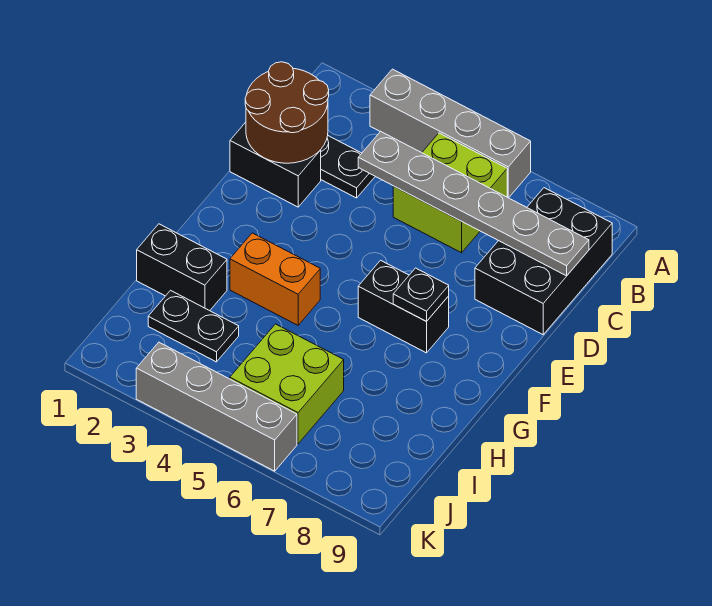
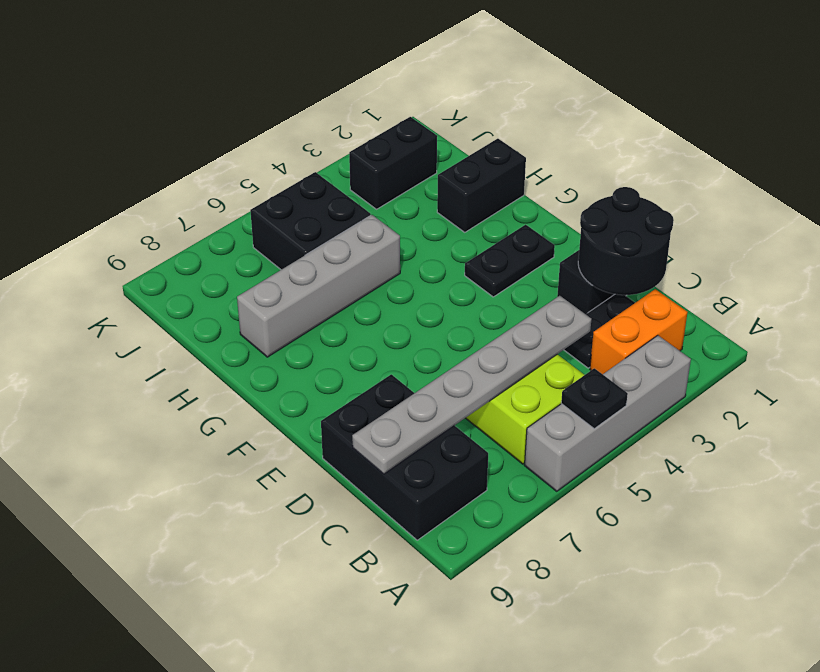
brown 2x2 round brick [245,62,329,163] -> black 2x2 round brick [578,187,674,295]
black 1x2 brick [358,260,449,353] -> black 1x2 brick moved to [349,117,437,209]
black 1x1 plate [393,268,449,321] -> black 1x1 plate moved to [561,368,628,429]
orange 1x2 brick [230,233,320,325] -> orange 1x2 brick moved to [590,289,687,374]
black 1x2 plate [148,290,239,362] -> black 1x2 plate moved to [465,225,555,297]
lime 2x2 brick [230,324,344,444] -> black 2x2 brick [250,172,371,270]
grey 1x4 brick [136,342,297,471] -> grey 1x4 brick moved to [237,215,400,357]

